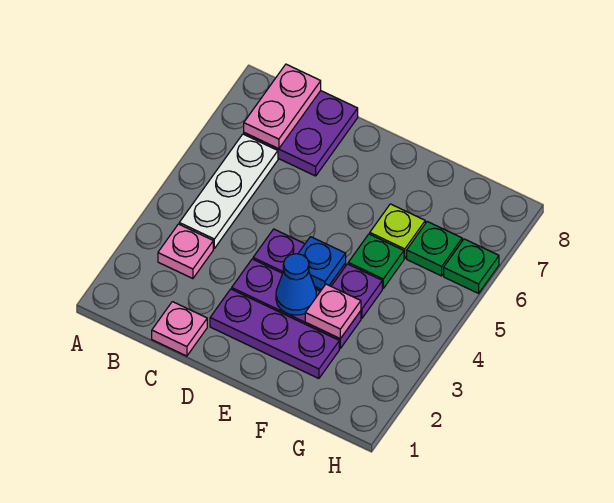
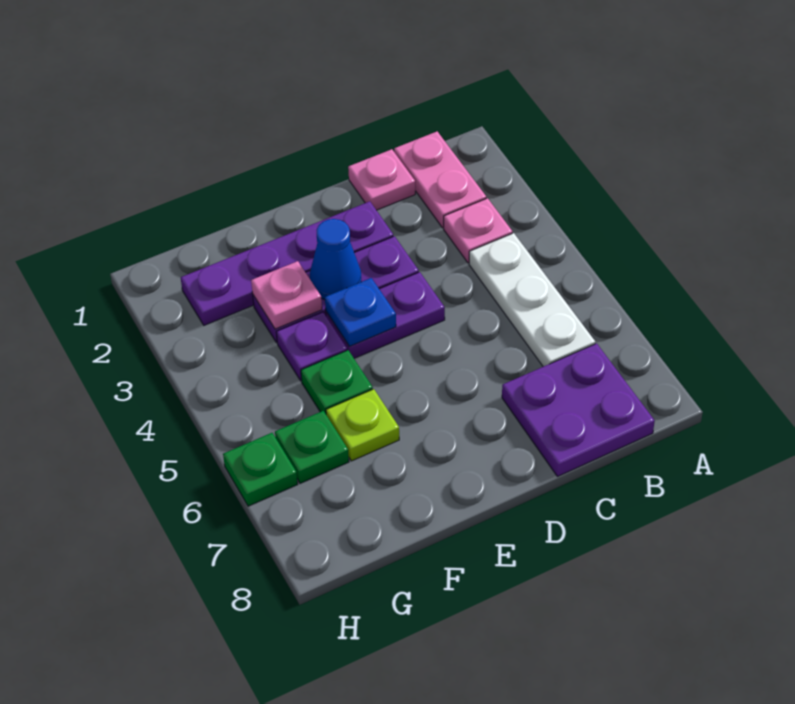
pink 1x2 plate [244,64,321,149] -> pink 1x2 plate moved to [394,132,486,228]
purple 1x3 plate [210,289,339,378] -> purple 1x4 plate [181,201,393,325]

